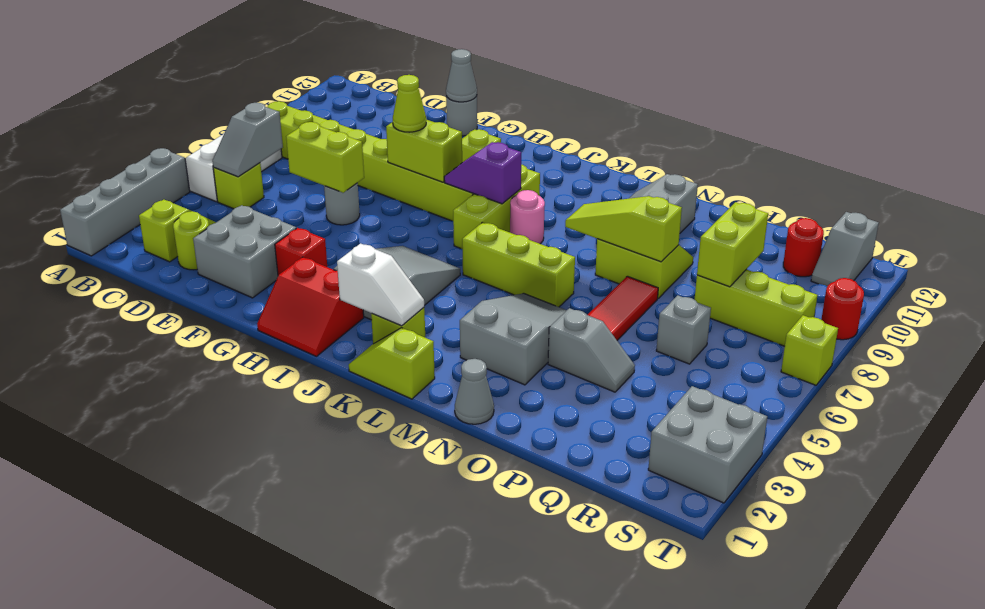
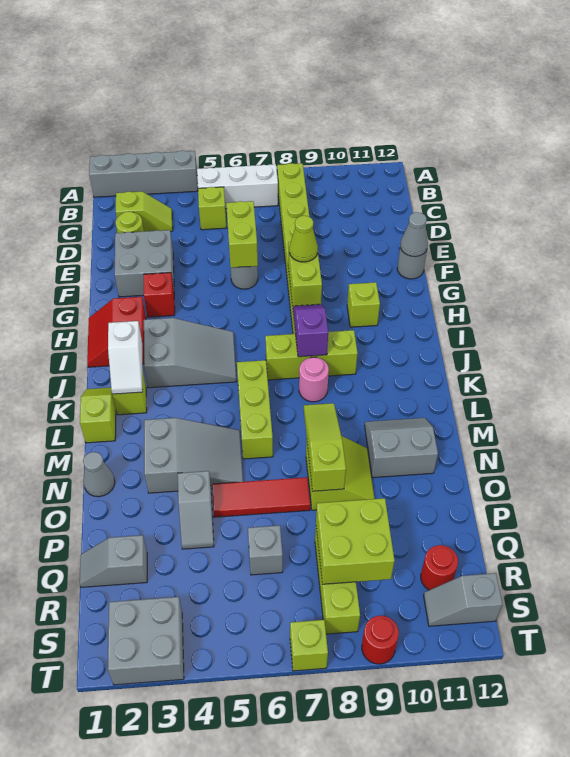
grey 1x2 slope [212,103,283,177] -> grey 1x2 slope moved to [80,535,147,587]
lime 1x2 brick [697,202,768,287] -> lime 2x2 brick [316,498,395,584]

